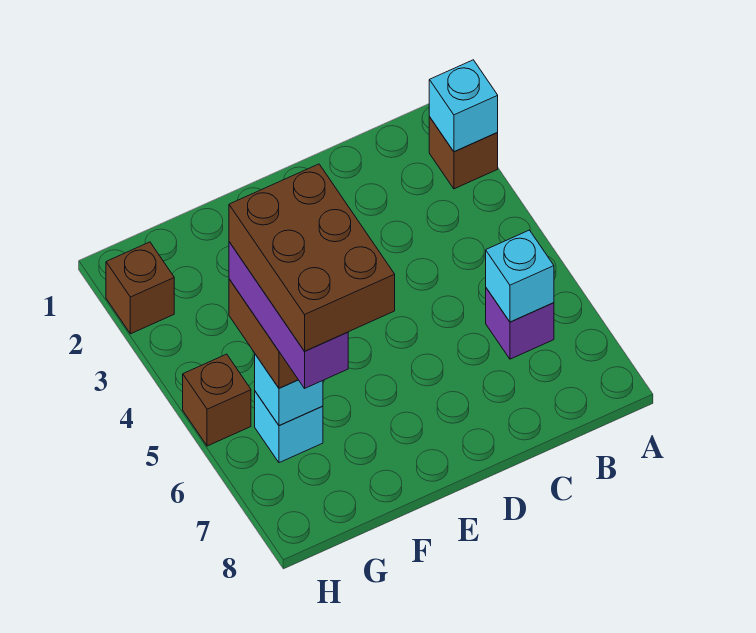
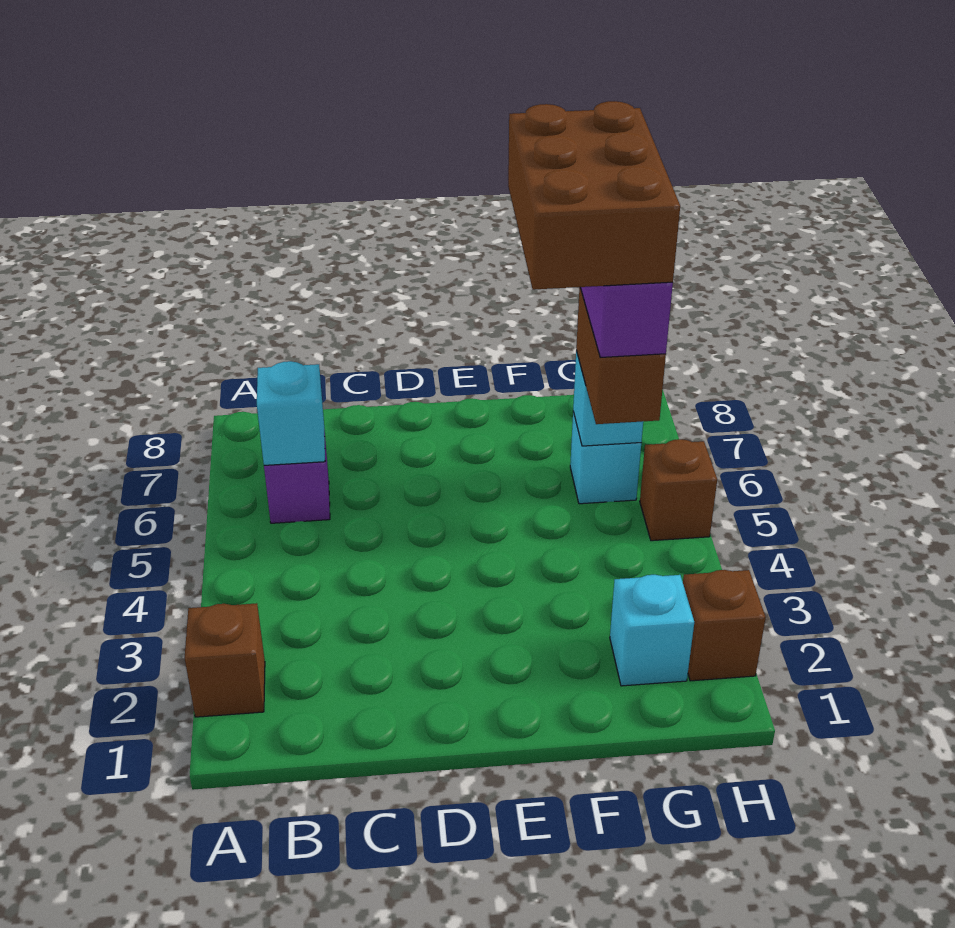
cyan 1x1 brick [429,60,498,152] -> cyan 1x1 brick moved to [610,575,694,686]

